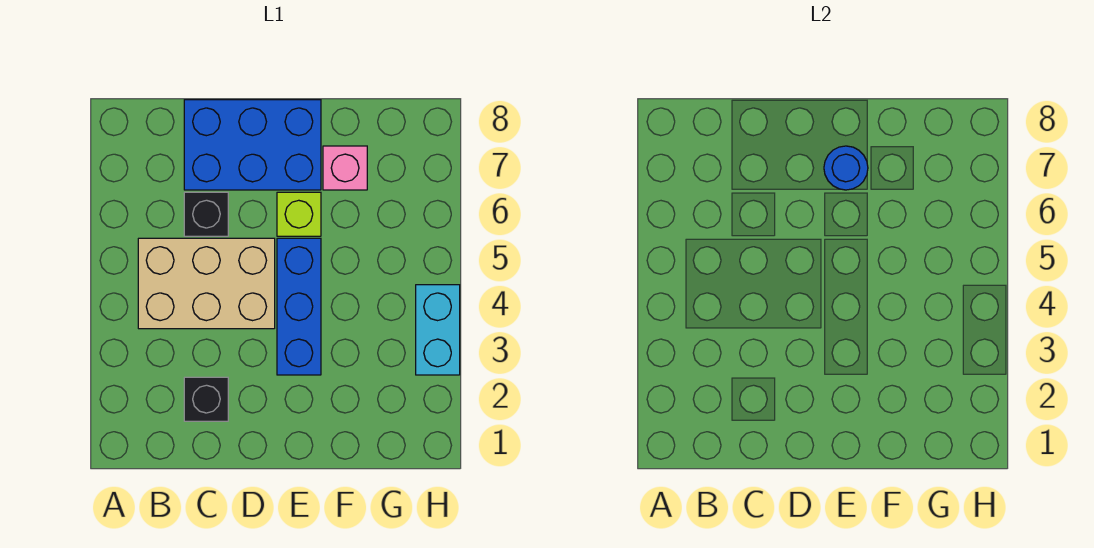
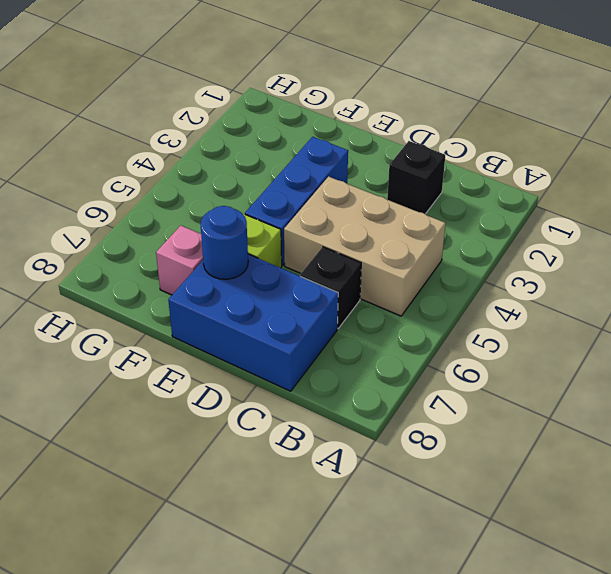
cyan 1x2 brick [416,285,460,375] -> none

